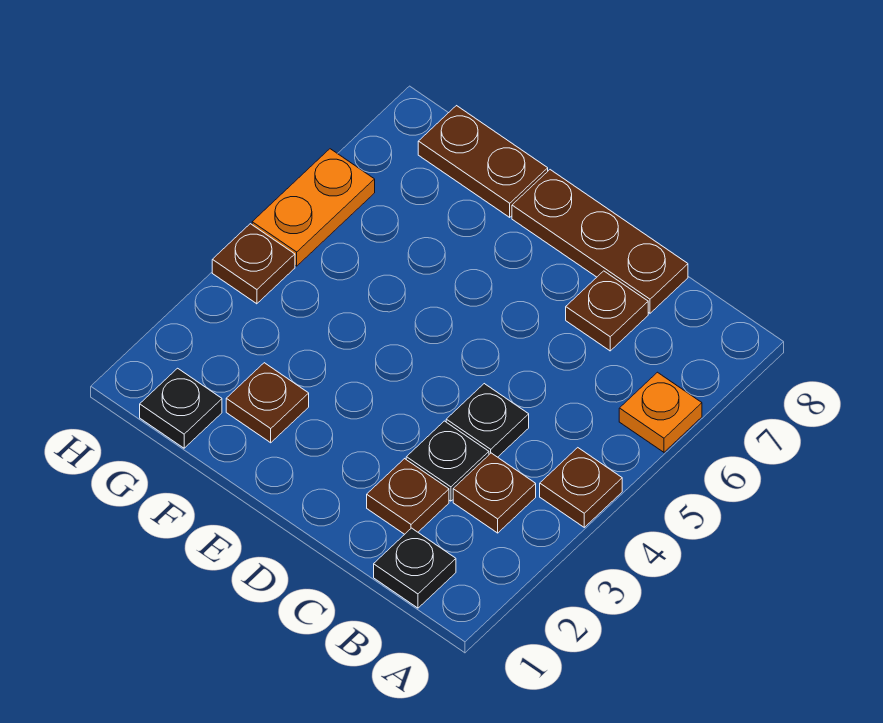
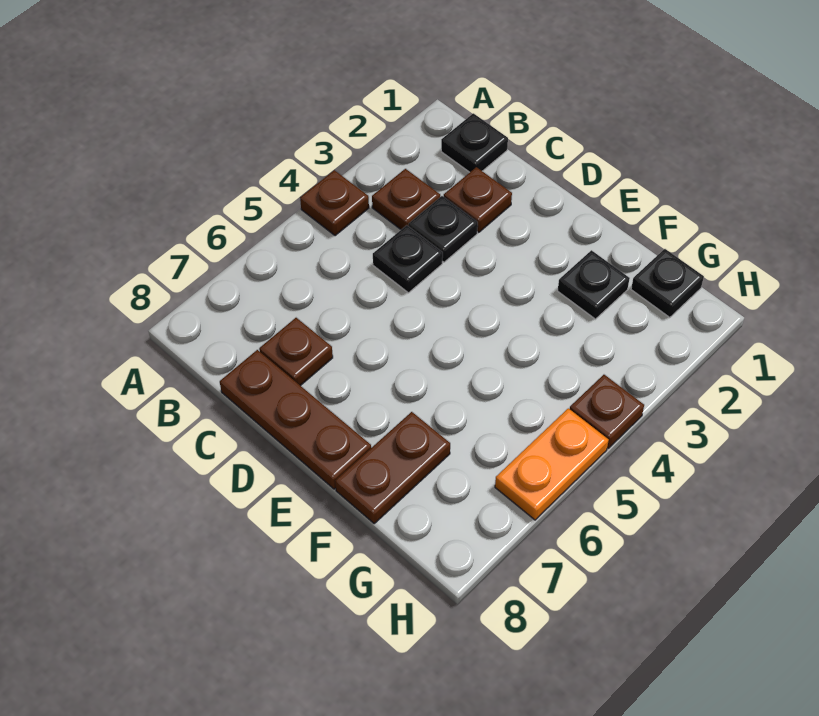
orange 1x1 plate [619,372,702,452] -> none
brown 1x1 plate [226,363,309,443] -> black 1x1 plate [558,250,630,319]
brown 1x2 plate [418,106,548,217] -> brown 1x2 plate turned to [335,412,450,523]

